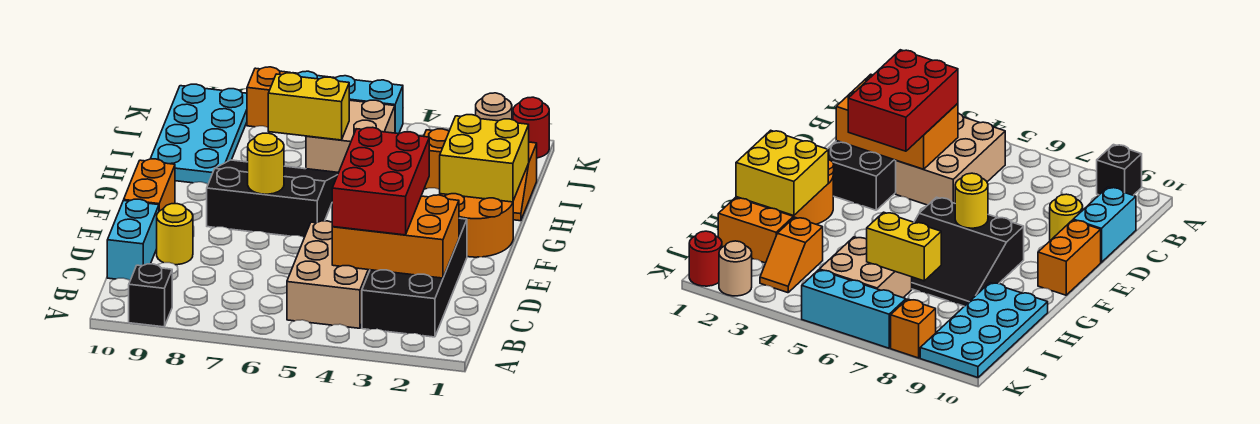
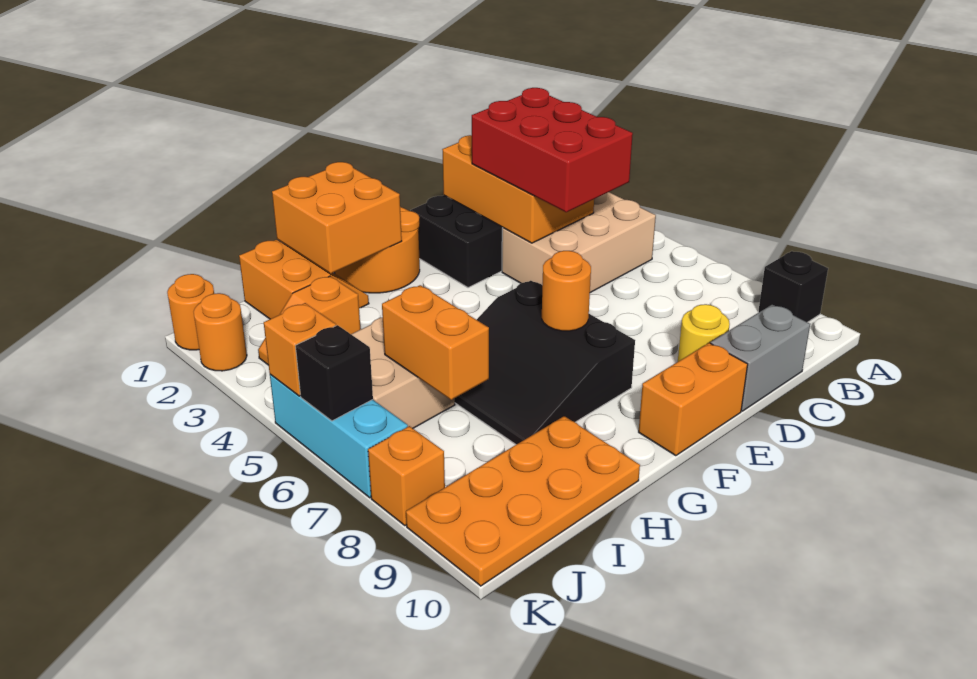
red 2x3 brick [332,127,429,235] -> red 2x3 brick turned to [472,88,633,212]
cyan 1x2 brick [107,199,159,280] -> grey 1x2 brick [711,305,810,411]
yellow 1x1 round brick [248,133,284,194] -> orange 1x1 round brick [542,251,591,331]
yellow 2x2 brick [440,115,529,202] -> orange 2x2 brick [272,162,402,273]
cyan 2x4 plate [151,84,247,184] -> orange 2x4 plate [406,416,640,586]
yellow 1x2 brick [268,73,349,140] -> orange 1x2 brick [382,285,489,400]
red 1x1 round brick [513,97,549,158] -> orange 1x1 round brick [167,274,214,350]
tan 1x1 round brick [476,93,512,121] -> orange 1x1 round brick [194,293,247,371]
none -> orange 1x1 brick [264,303,336,396]
none -> black 1x1 brick [296,325,373,421]

